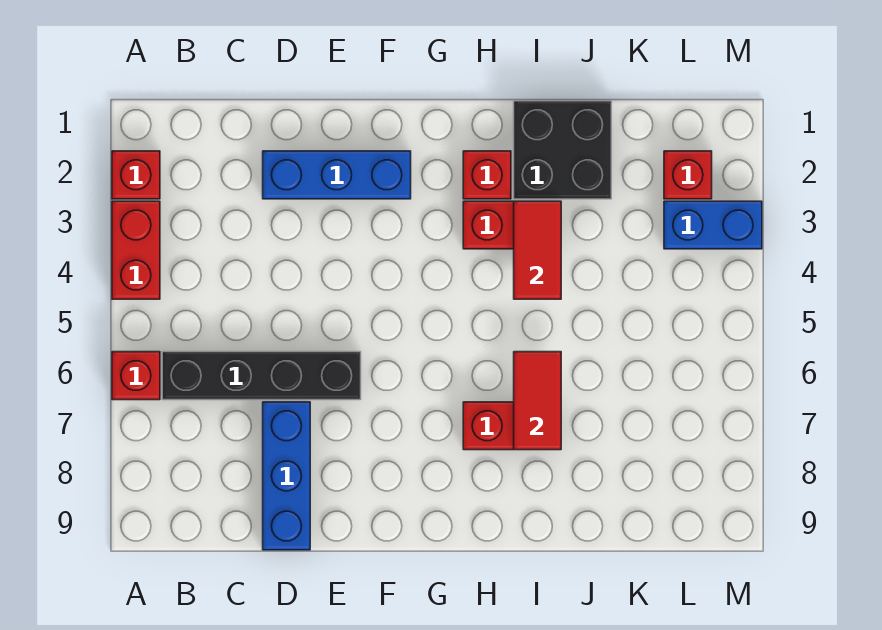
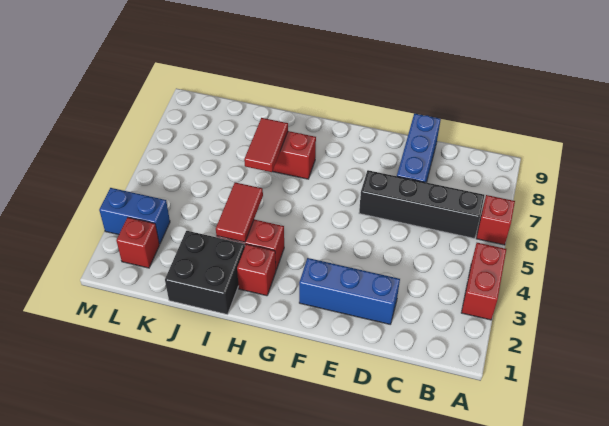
red 1x1 brick [112,151,160,199] -> none

